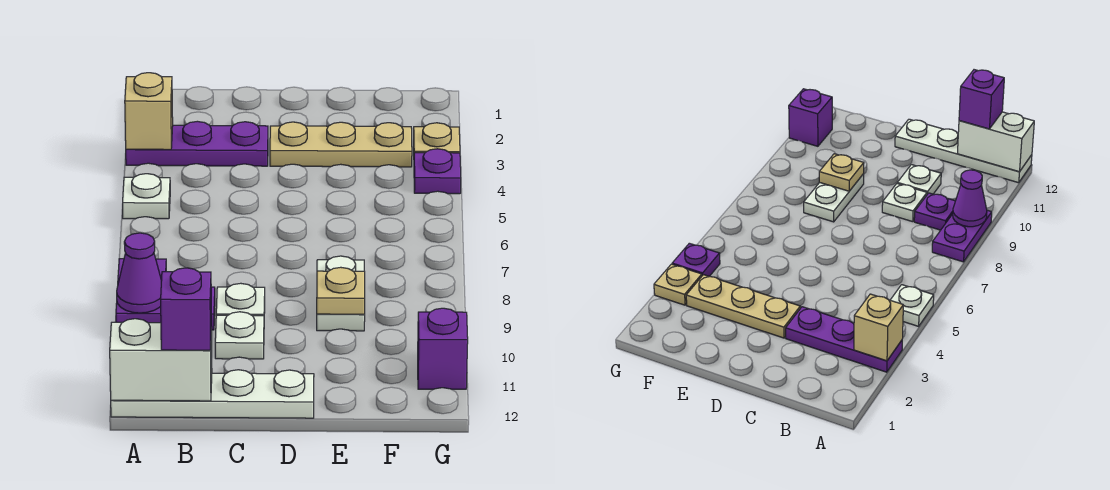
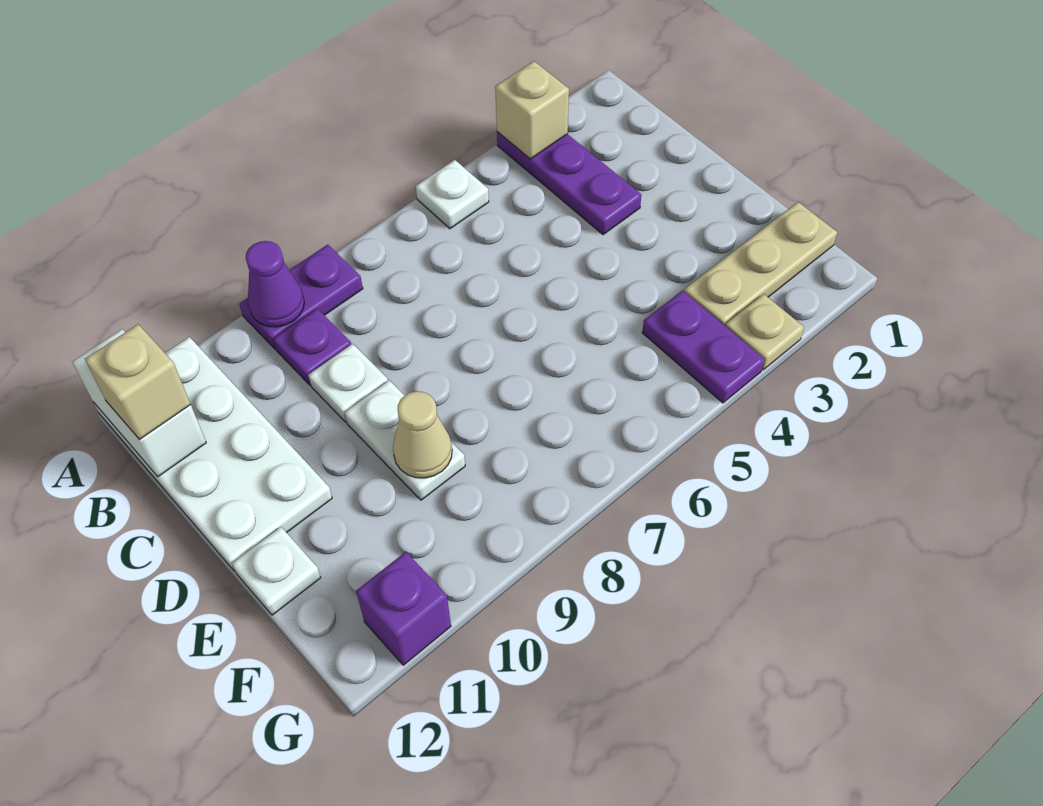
white 1x4 plate [111,370,314,418] -> white 2x4 plate [94,337,332,571]
purple 1x1 brick [161,268,211,350] -> tan 1x1 brick [85,324,191,440]
white 1x1 plate [215,312,264,359] -> white 1x1 plate moved to [232,527,321,615]
tan 1x3 plate [270,122,412,167] -> tan 1x3 plate turned to [684,202,837,326]
white 1x2 plate [317,256,365,331] -> white 1x2 plate turned to [345,380,465,500]
tan 1x1 plate [317,267,365,314] -> tan 1x1 cone [393,391,452,478]
purple 1x1 plate [414,149,461,194] -> purple 1x2 plate [642,291,764,403]

